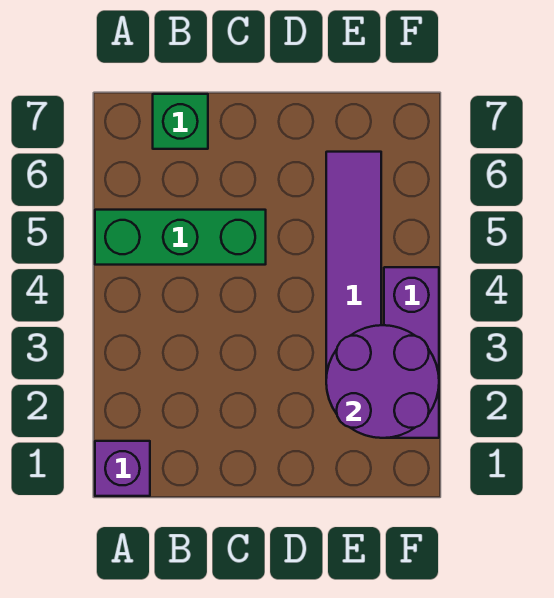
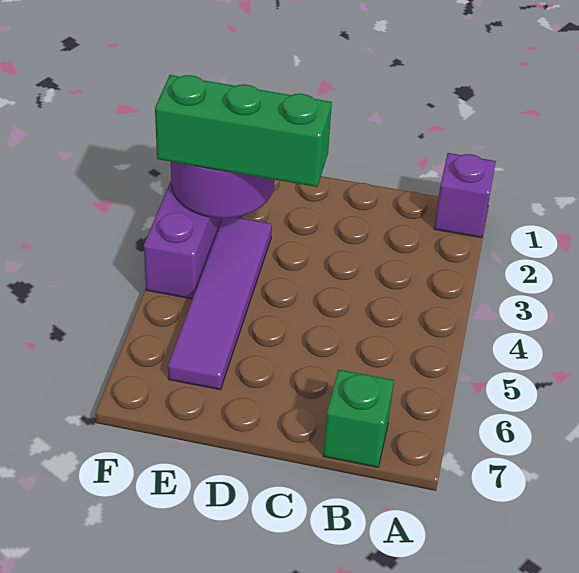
green 1x3 brick [95,210,266,265] -> green 1x3 brick moved to [155,75,332,187]

